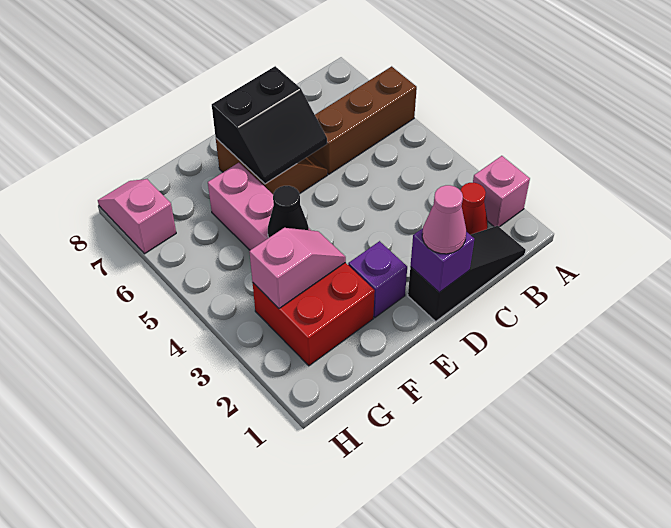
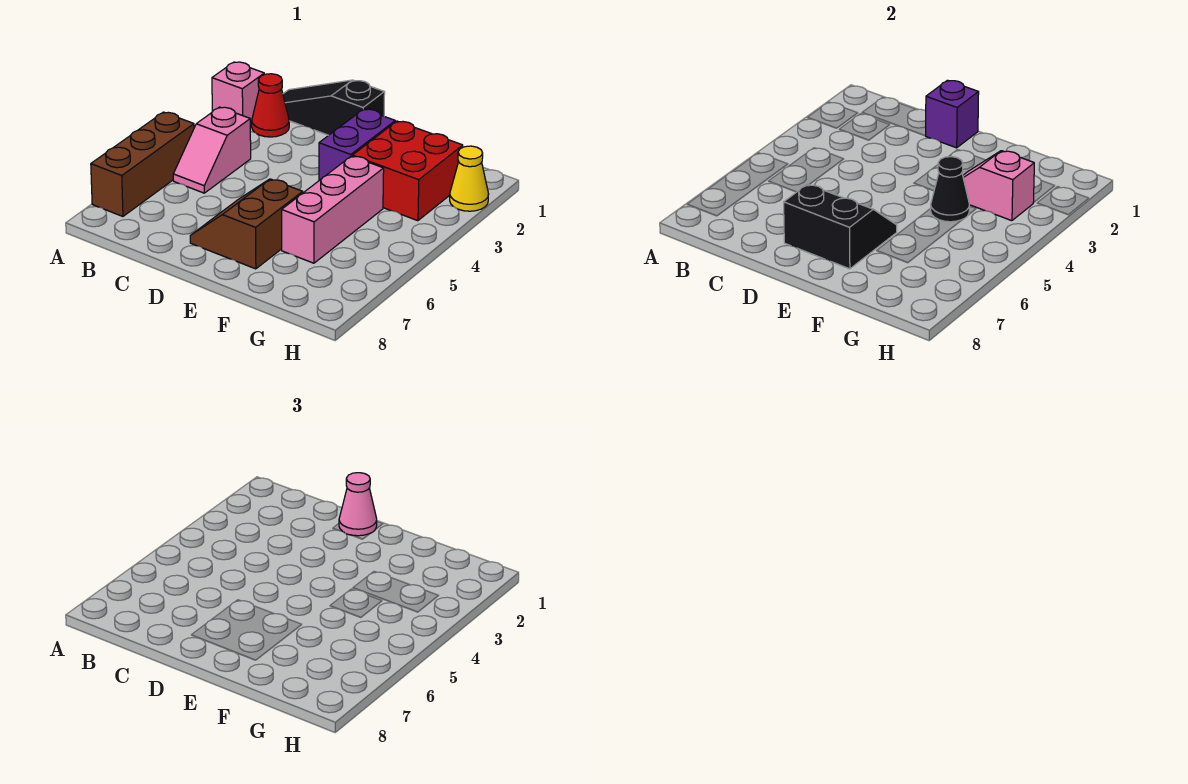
brown 1x3 brick [311,66,417,174] -> brown 1x3 brick turned to [91,112,194,216]
purple 1x1 brick [348,241,407,318] -> purple 1x2 brick [319,109,395,180]
none -> yellow 1x1 cone [450,146,488,211]
pink 1x2 slope [98,179,176,254] -> pink 1x2 slope moved to [173,107,251,193]

